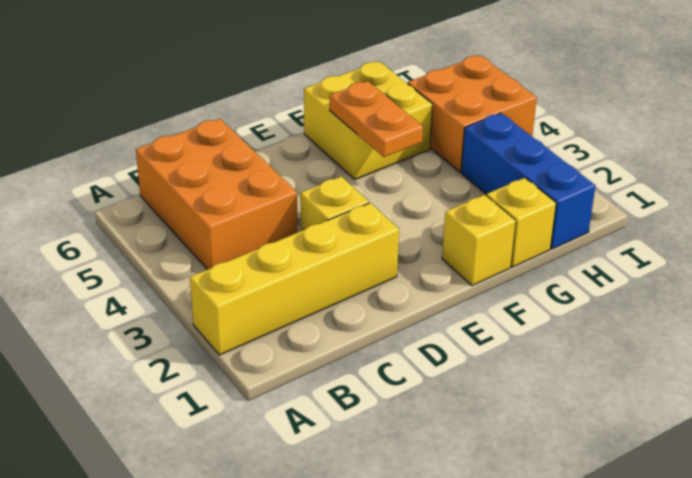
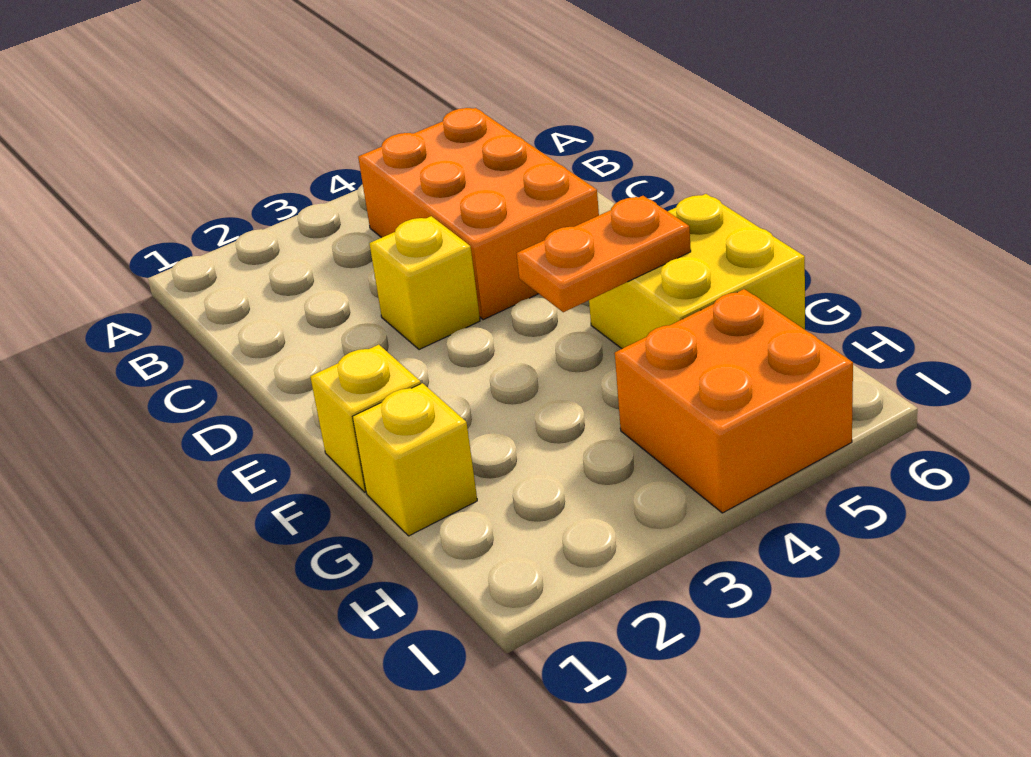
yellow 1x4 brick [190,203,399,355] -> none
orange 2x3 brick [136,119,298,270] -> orange 2x3 brick turned to [358,108,599,320]
blue 1x3 brick [461,113,595,249] -> none

